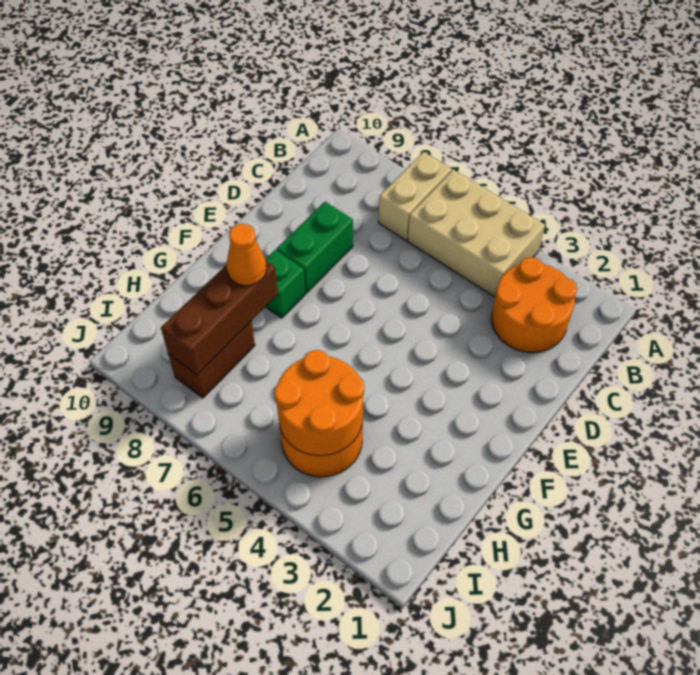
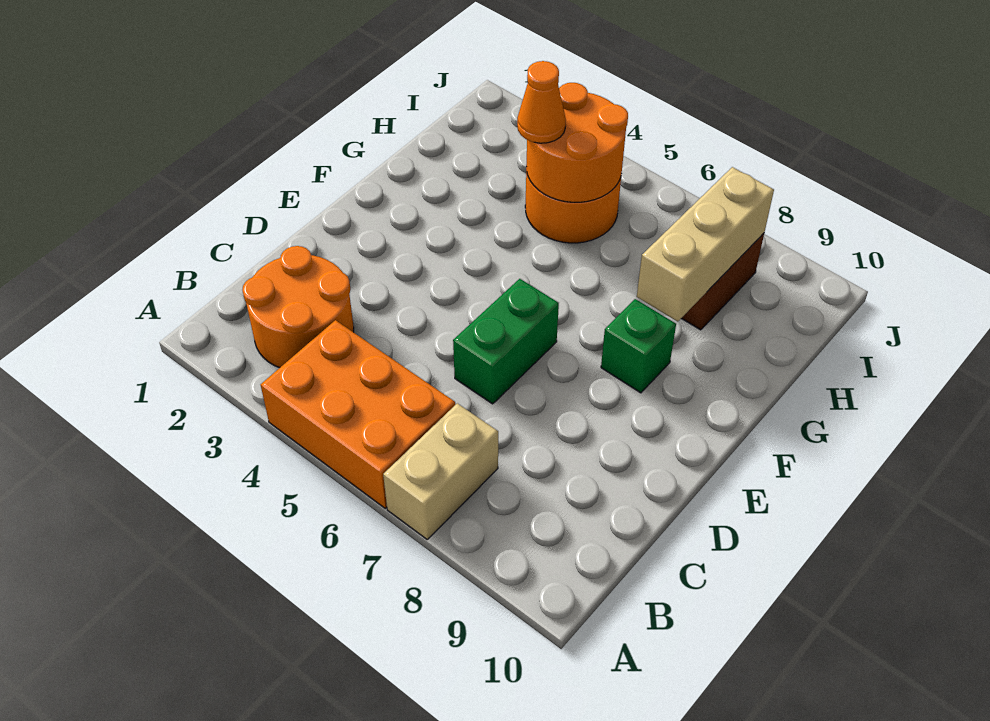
tan 2x3 brick [407,170,545,297] -> orange 2x3 brick [261,320,455,508]
green 1x2 brick [277,202,353,293] -> green 1x2 brick moved to [453,279,559,404]
brown 1x3 brick [161,261,278,375] -> tan 1x3 brick [637,167,774,322]
orange 1x1 cone [226,224,267,286] -> orange 1x1 cone moved to [517,61,566,143]

